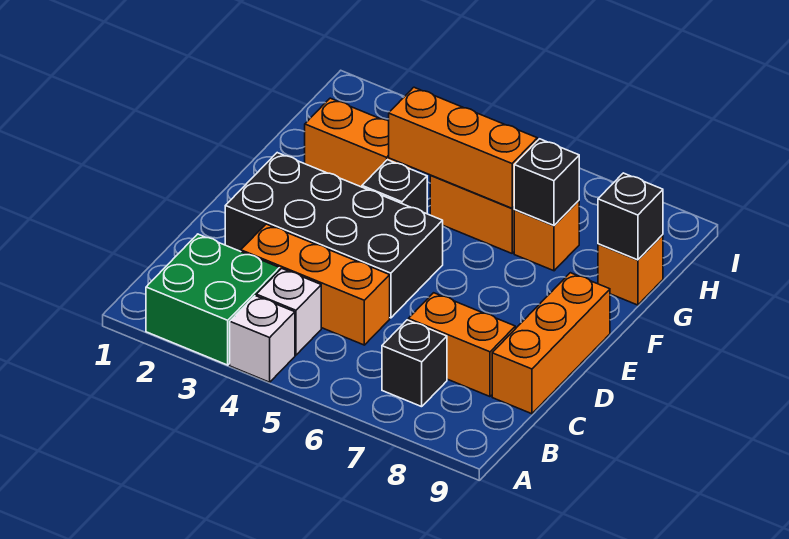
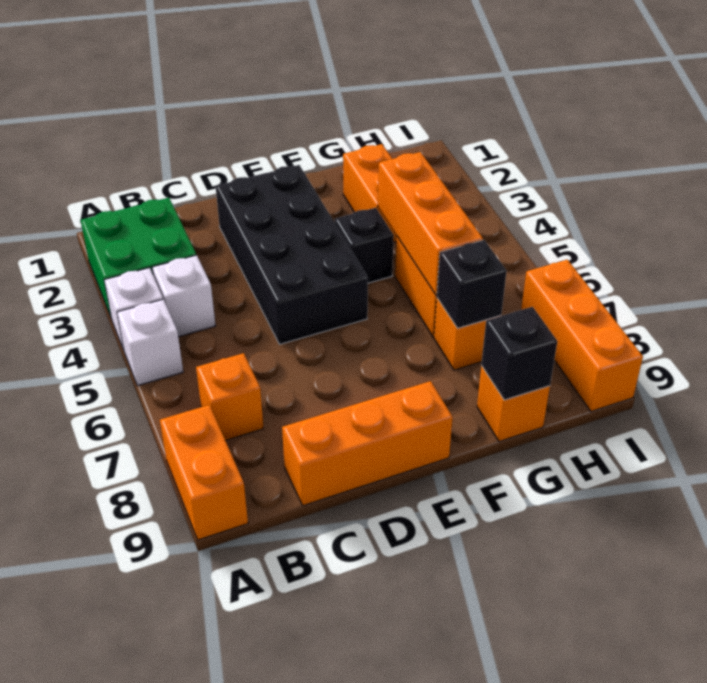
none -> white 1x1 brick [117,299,183,386]
black 1x1 brick [382,320,447,407] -> orange 1x1 brick [196,353,264,440]
orange 1x3 brick [241,224,390,345] -> orange 1x3 brick moved to [521,260,643,411]
orange 1x2 brick [408,293,515,397] -> orange 1x2 brick moved to [160,405,248,540]

